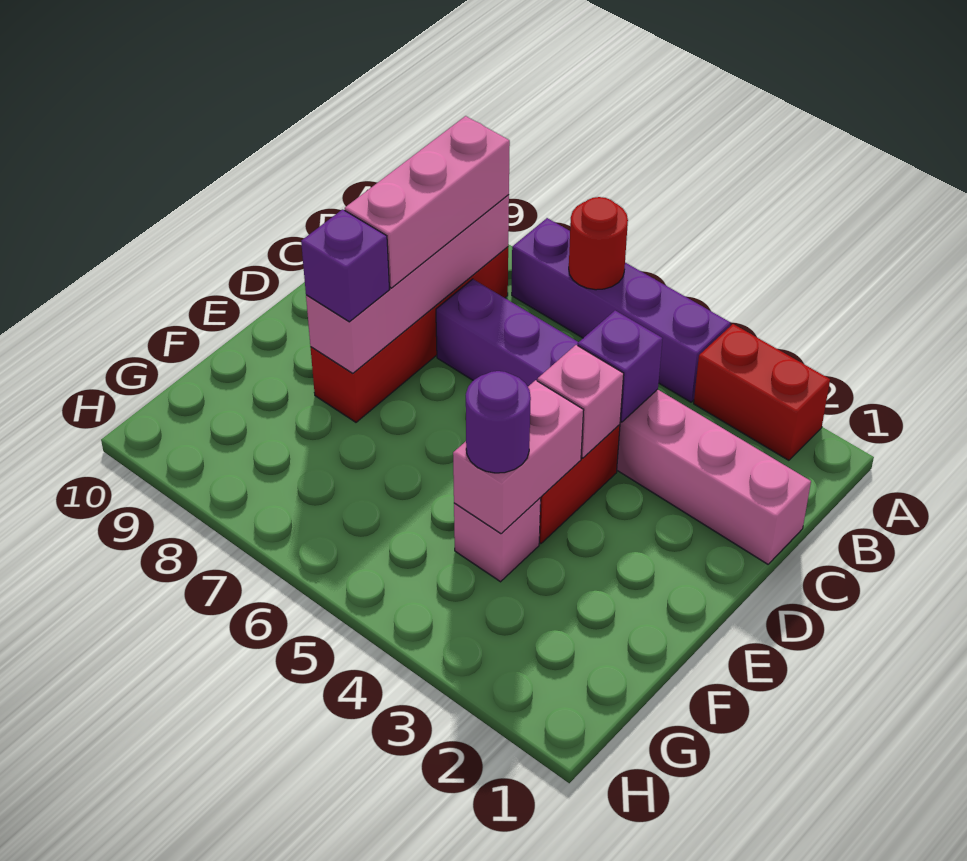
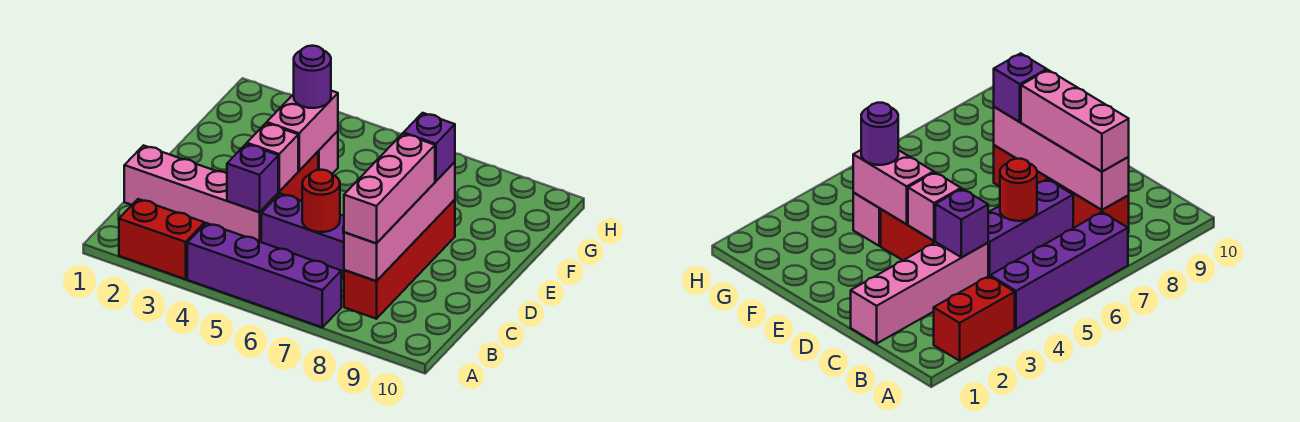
red 1x1 round brick [569,197,628,290] -> red 1x1 round brick moved to [302,170,340,232]

